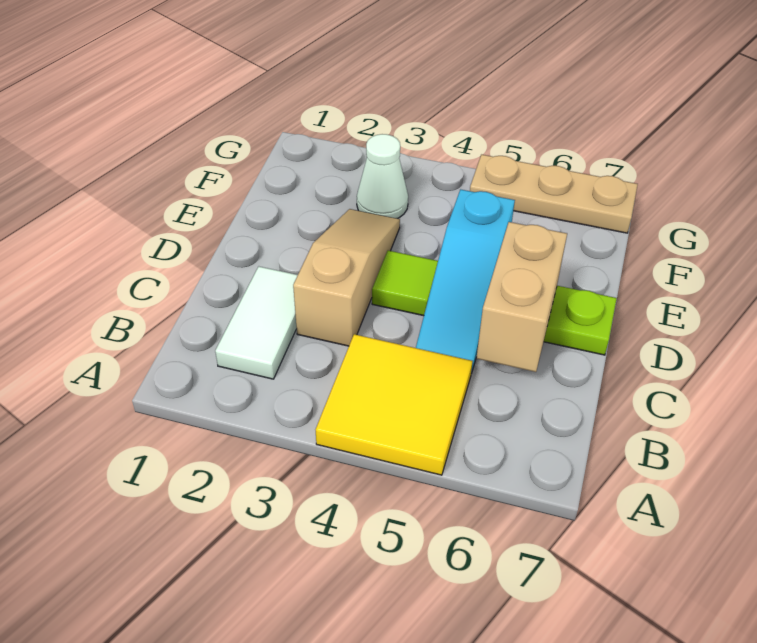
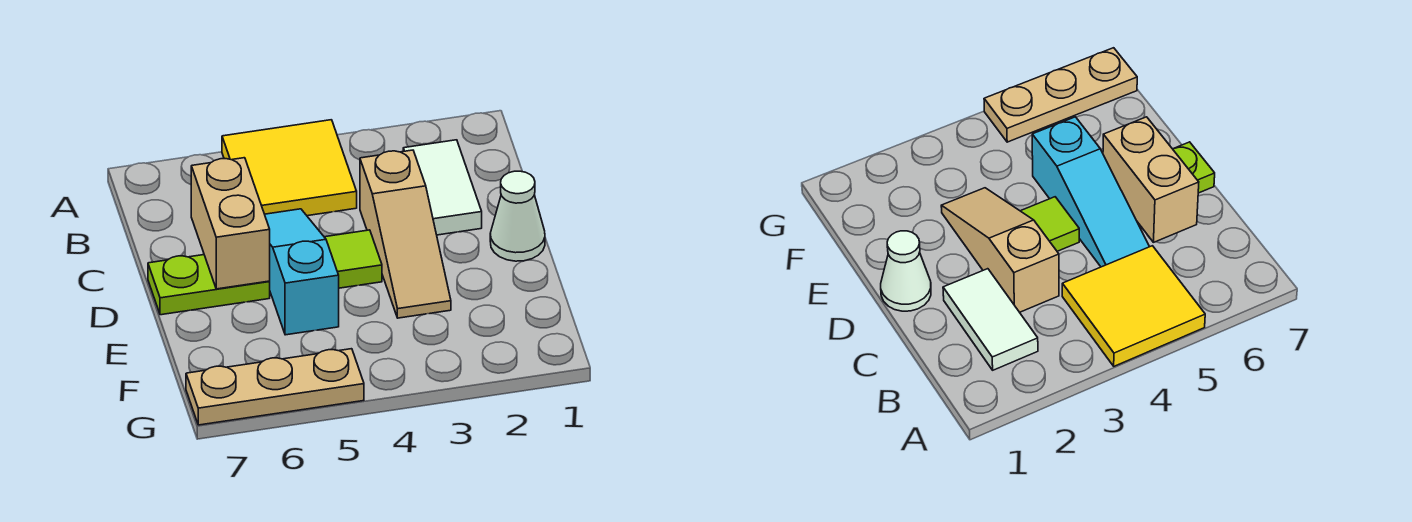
white 1x1 cone [357,134,408,219] -> white 1x1 cone moved to [490,171,545,261]

